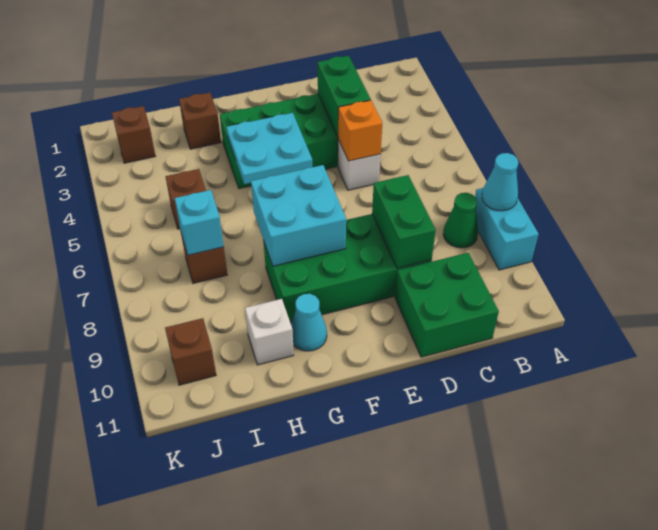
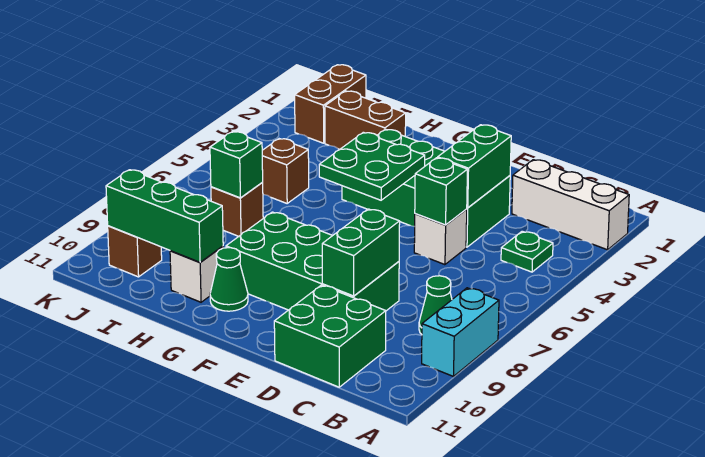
none -> white 1x3 brick [512,160,629,250]
cyan 1x1 cone [482,153,518,211] -> none
none -> green 1x1 plate [501,231,553,272]
orange 1x1 brick [338,100,382,161] -> green 1x1 brick [415,158,467,225]
cyan 2x2 plate [227,113,312,184] -> green 2x2 plate [319,132,425,200]
cyan 2x2 brick [251,165,346,266] -> none
cyan 1x1 cone [291,294,327,351] -> green 1x1 cone [210,248,248,311]
brown 1x1 brick [179,93,221,149] -> brown 1x2 brick [325,91,406,149]
none -> green 1x3 brick [106,170,223,262]
cyan 1x1 brick [175,190,224,255] -> green 1x1 brick [210,132,263,198]
brown 1x1 brick [112,106,155,163] -> brown 1x2 brick [295,65,366,143]

